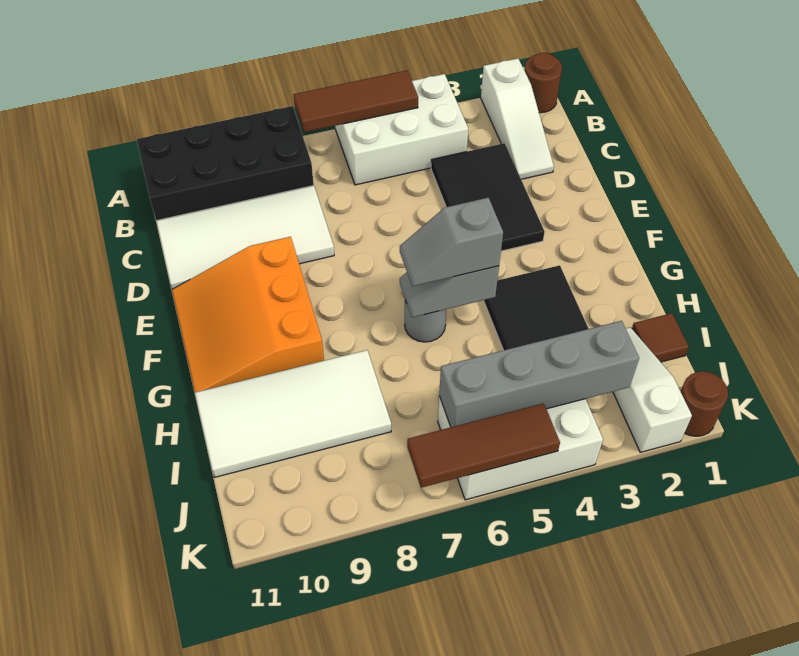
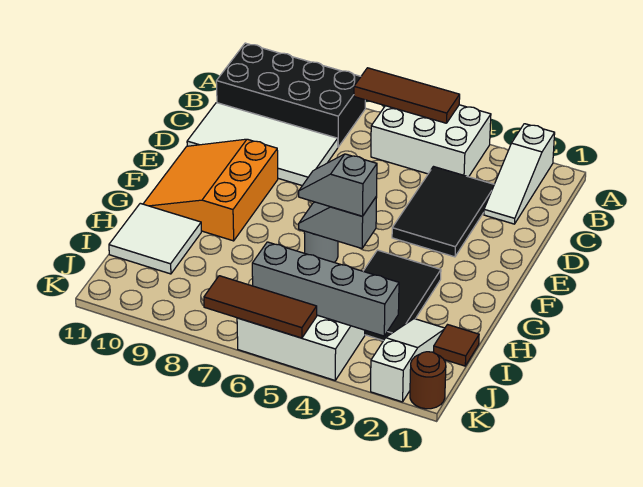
brown 1x1 round brick [525,53,562,113] -> none
white 2x4 tile [195,350,391,477] -> white 2x2 tile [109,203,201,274]

